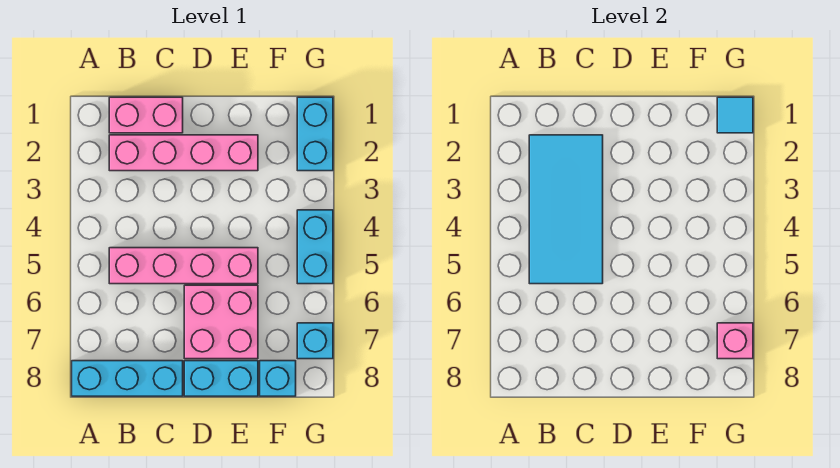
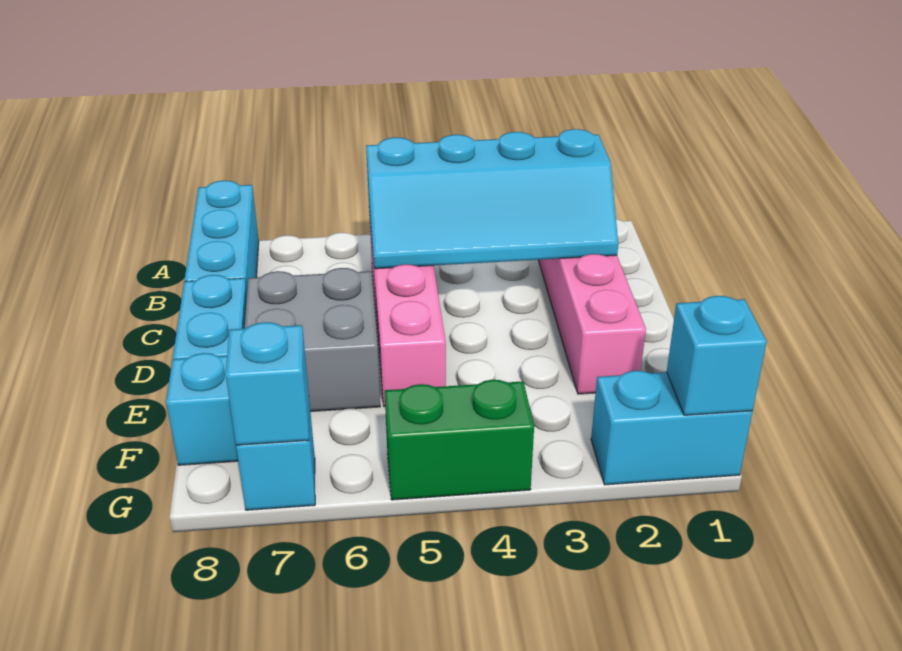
pink 1x2 brick [109,97,183,133] -> none
cyan 2x4 tile [529,135,603,284] -> cyan 2x4 slope [366,129,618,269]
pink 2x2 brick [184,285,258,359] -> grey 2x2 brick [245,268,380,412]
cyan 1x1 tile [717,97,753,133] -> cyan 1x1 brick [667,296,767,415]
cyan 1x2 brick [297,210,333,284] -> green 1x2 brick [385,380,534,500]
pink 1x1 brick [717,323,753,359] -> cyan 1x1 brick [226,322,309,445]

